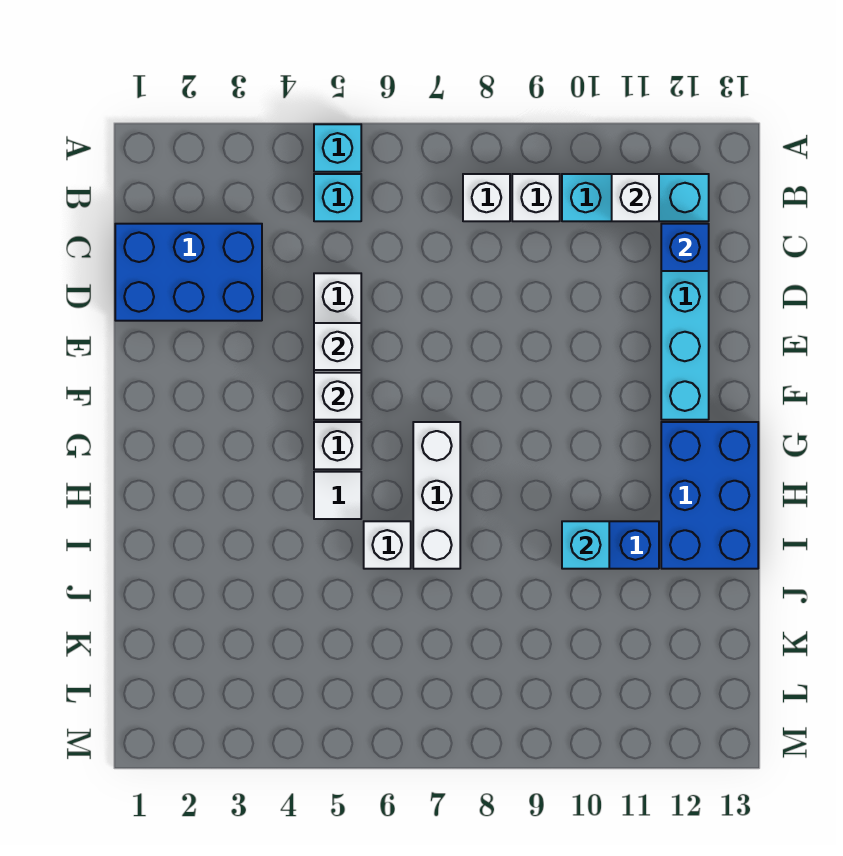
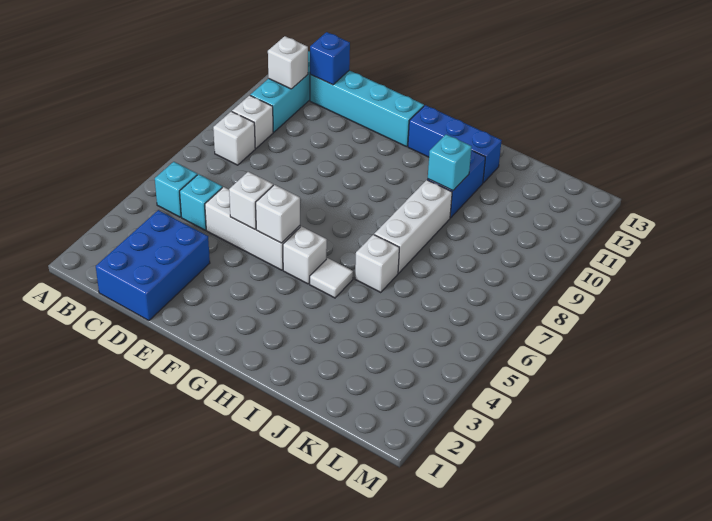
cyan 1x1 brick [314,124,361,172] -> cyan 1x1 brick moved to [180,174,222,230]
white 1x3 brick [413,422,460,569] -> white 1x3 brick turned to [374,180,452,273]
blue 2x3 brick [661,422,758,569] -> blue 1x3 brick [408,105,502,183]

